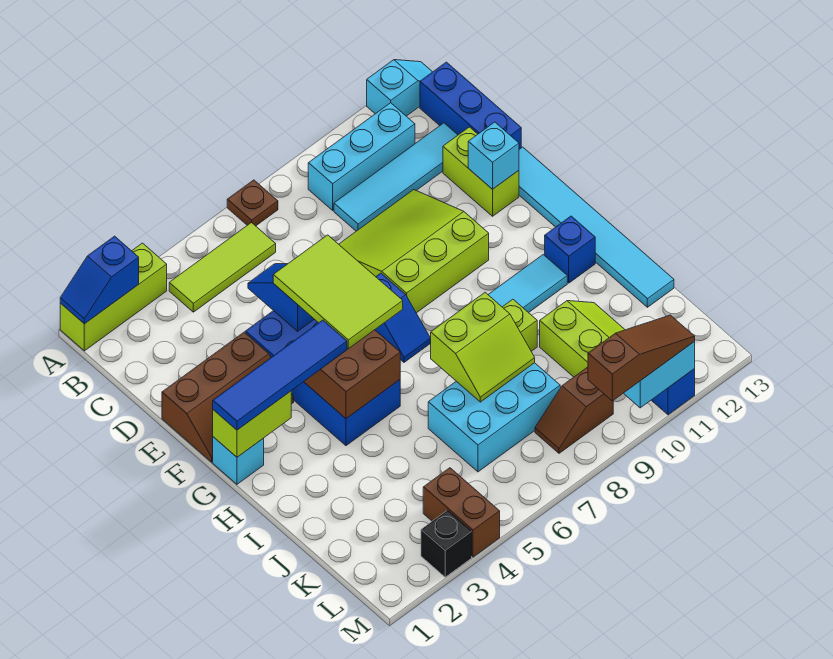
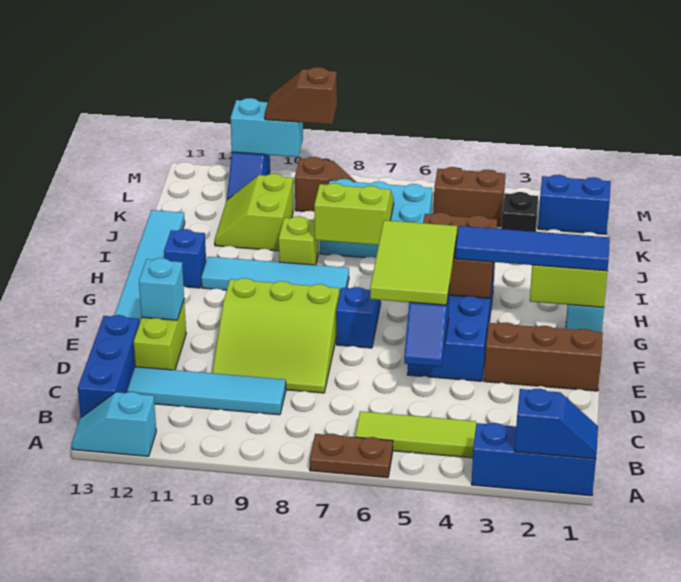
lime 1x3 brick [60,243,167,351] -> blue 1x3 brick [471,423,596,496]
brown 1x1 plate [227,180,278,226] -> brown 1x2 plate [310,434,393,478]
cyan 1x3 brick [308,103,415,210] -> none
none -> blue 1x2 brick [538,175,611,234]
brown 1x2 brick [423,468,500,557] -> brown 1x2 brick turned to [433,167,505,226]
black 1x1 brick [421,510,472,577] -> black 1x1 brick moved to [501,192,538,232]
brown 1x3 slope [588,315,695,401] -> brown 1x2 slope [265,67,337,124]

